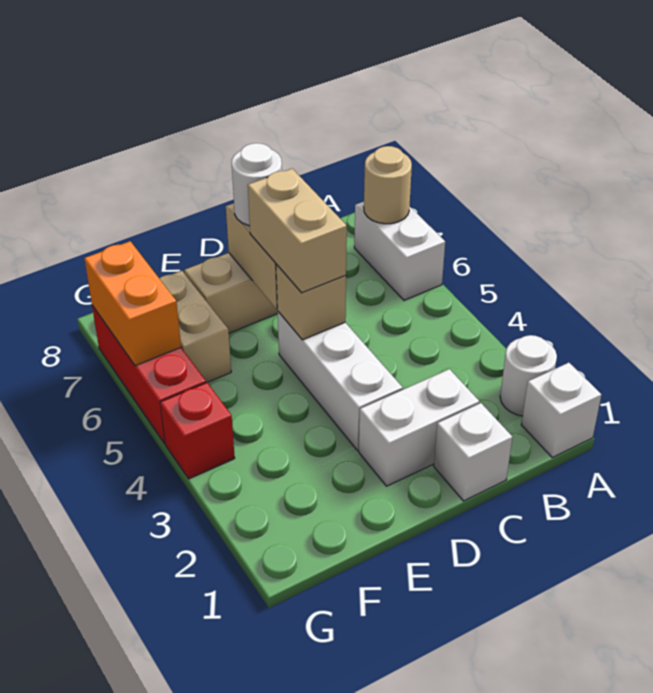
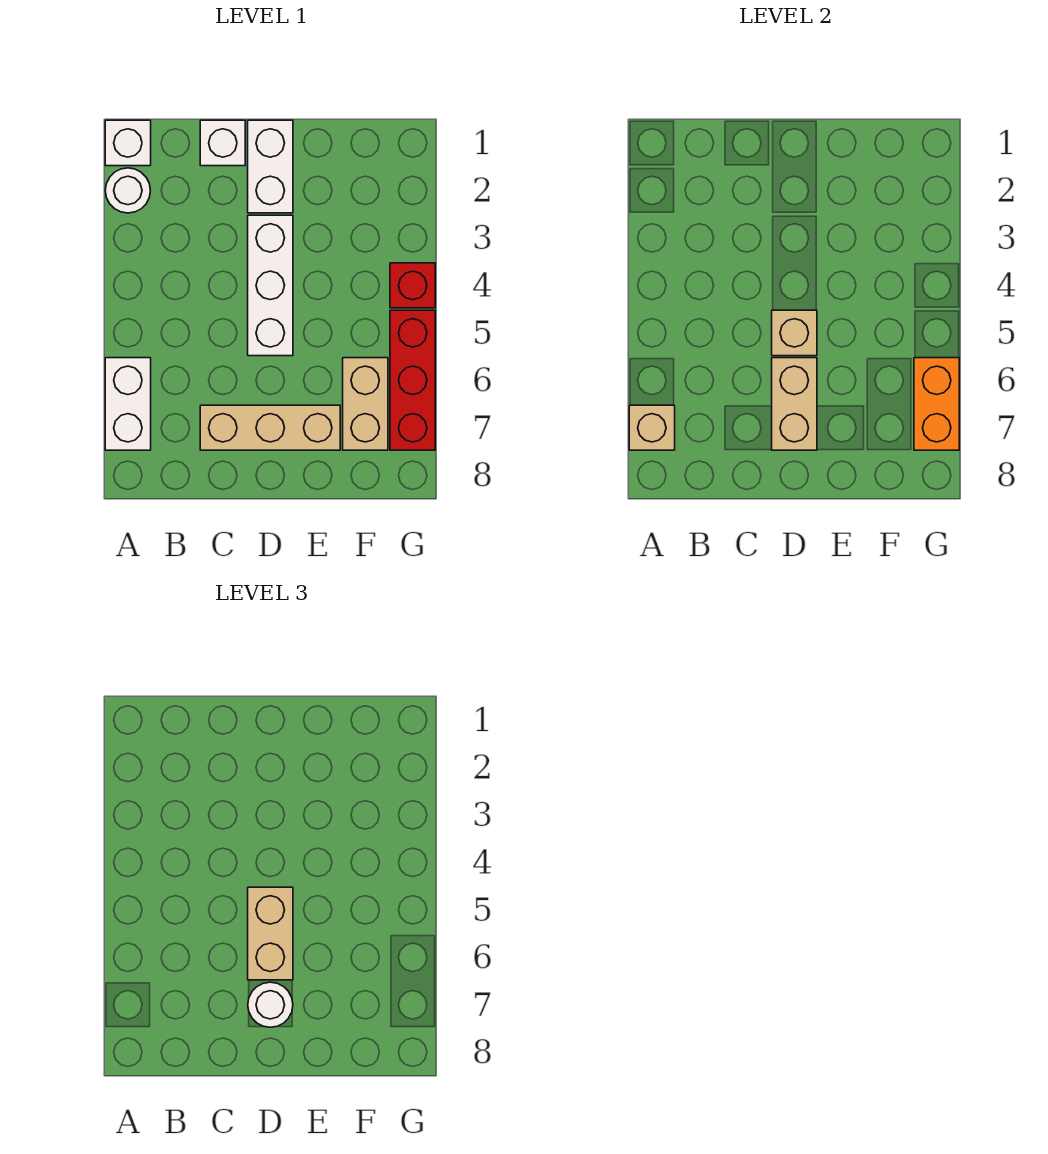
tan 1x1 round brick [364,146,412,224] -> tan 1x1 brick [629,405,675,450]
white 1x2 brick [359,369,479,486] -> white 1x2 brick turned to [248,120,293,213]

